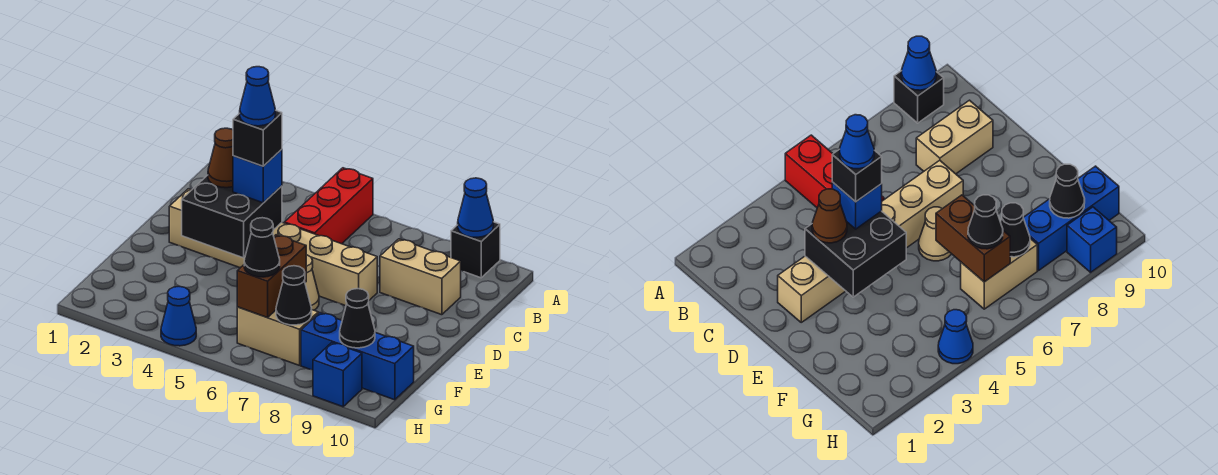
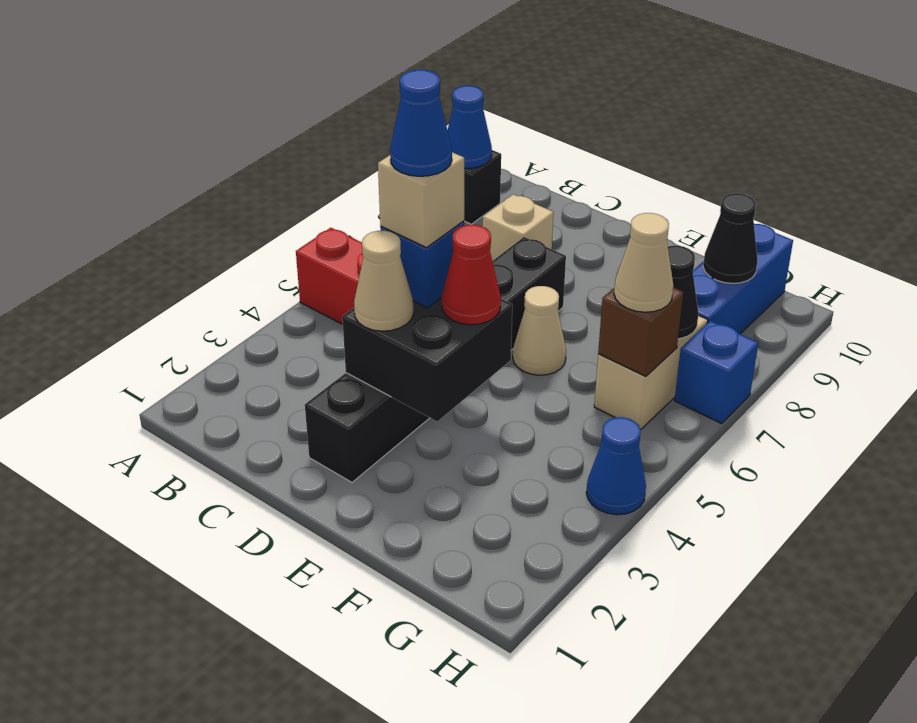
tan 1x2 brick [380,239,461,315] -> tan 1x1 brick [483,194,554,261]
tan 1x6 brick [169,189,377,306] -> black 1x6 brick [305,237,566,482]
brown 1x1 cone [208,128,233,188] -> tan 1x1 cone [354,231,414,331]
black 1x1 brick [233,110,282,166] -> tan 1x1 brick [378,152,464,248]
none -> red 1x1 cone [442,225,501,325]
brown 1x2 brick [237,235,306,318] -> brown 1x1 brick [598,288,683,376]
black 1x1 cone [244,218,280,277] -> tan 1x1 cone [614,213,673,312]
blue 1x1 brick [313,343,362,407] -> blue 1x1 brick moved to [674,321,758,424]

